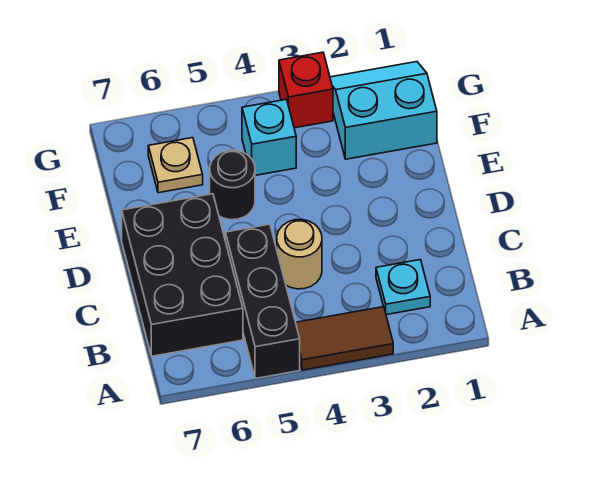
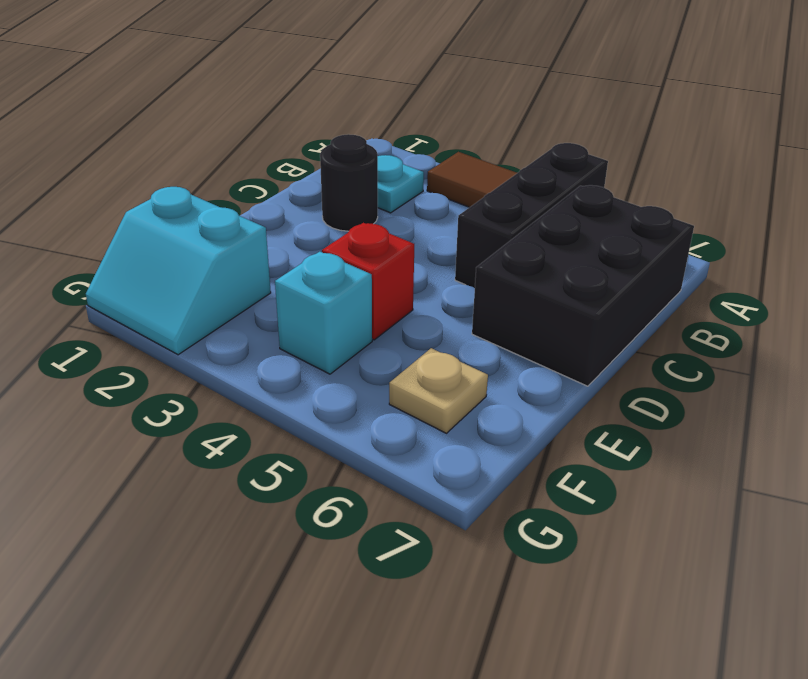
tan 1x1 round brick [277,220,322,289] -> none
black 1x1 round brick [210,150,255,220] -> black 1x1 round brick moved to [320,134,378,231]
red 1x1 brick [279,52,333,128] -> red 1x1 brick moved to [322,223,414,340]

